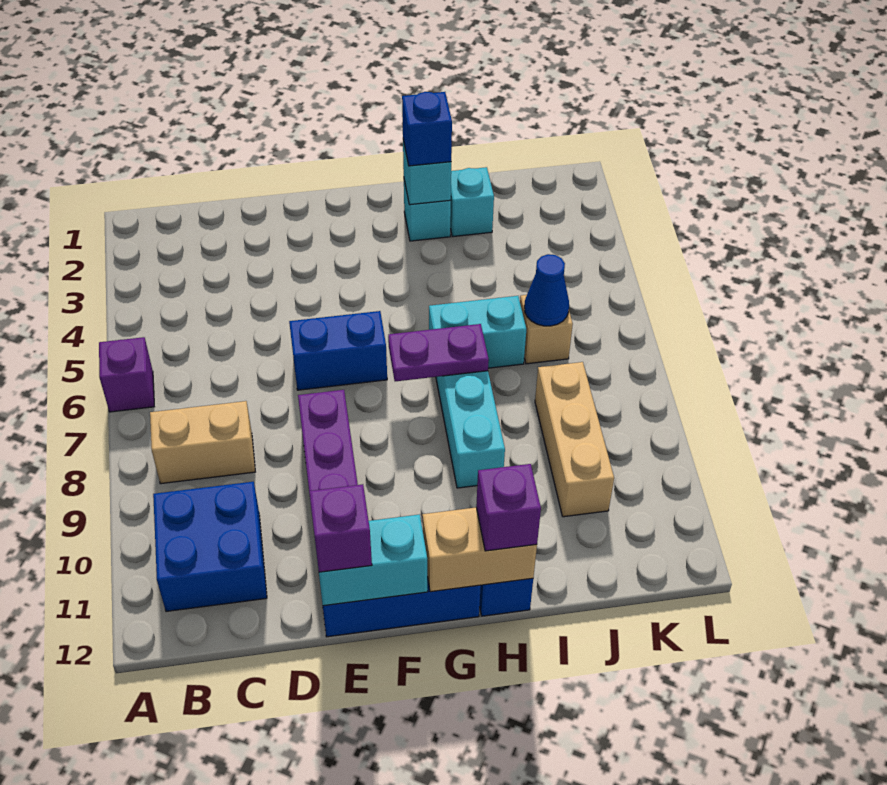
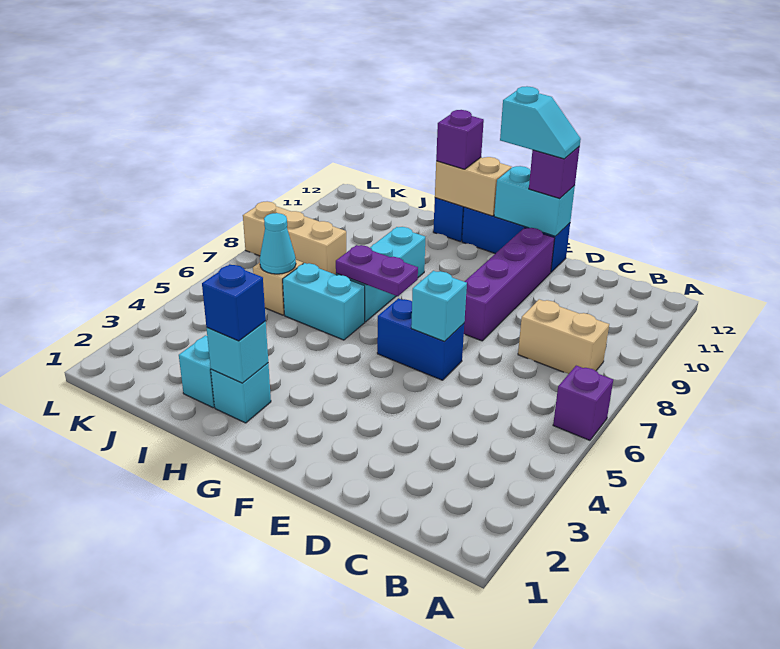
blue 2x2 brick [153,482,267,611] -> none
none -> cyan 1x1 brick [411,271,467,341]
none -> cyan 1x2 slope [500,86,581,159]
blue 1x1 cone [524,254,569,326] -> cyan 1x1 cone [260,213,296,274]
tan 1x3 brick [535,362,614,517] -> tan 1x3 brick turned to [243,201,346,275]

